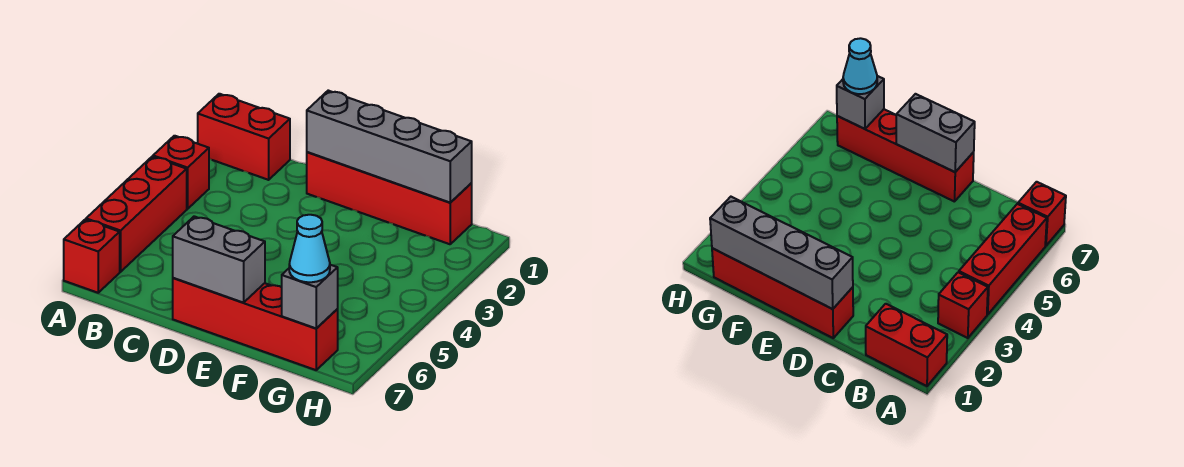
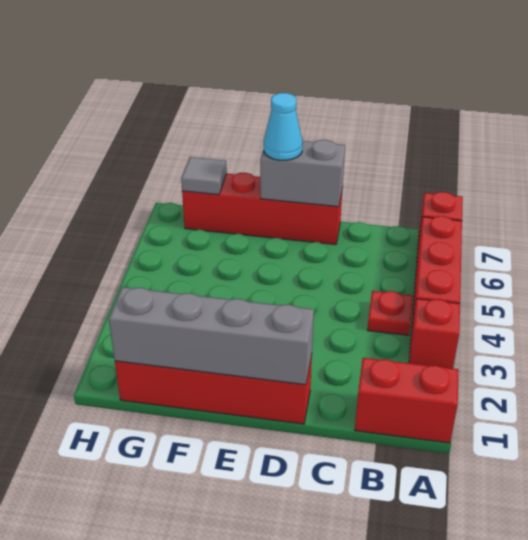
none -> red 1x1 plate [367,291,413,335]
grey 1x1 brick [282,265,338,328] -> grey 1x1 tile [181,157,227,195]
cyan 1x1 cone [289,215,330,282] -> cyan 1x1 cone moved to [264,93,303,160]

